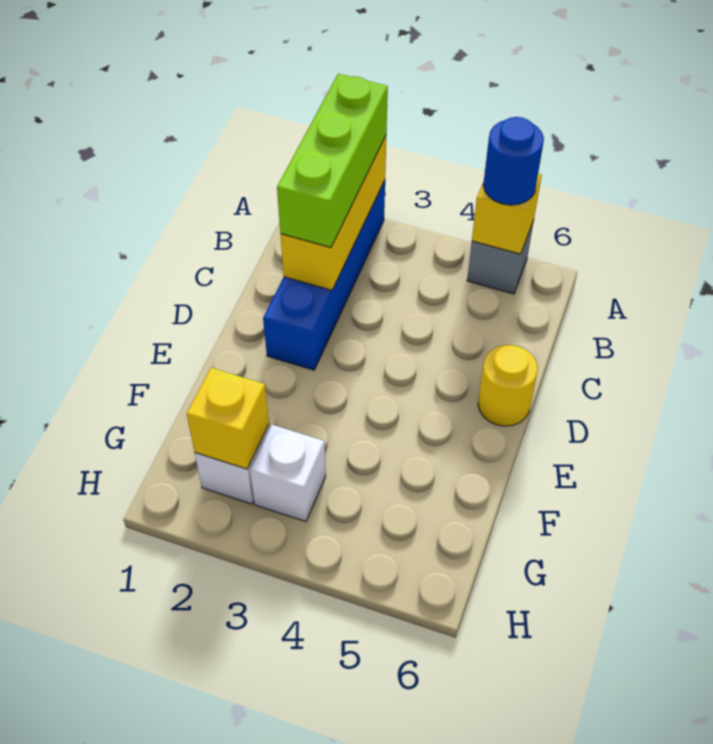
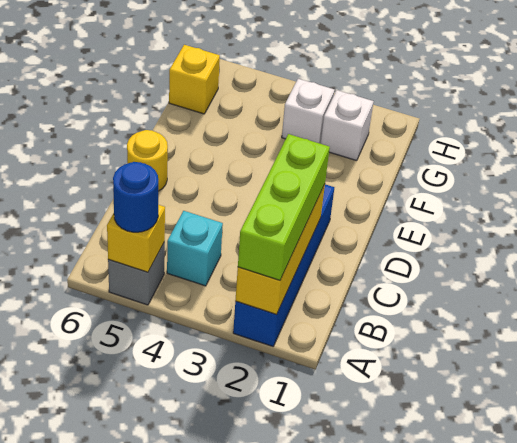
none -> cyan 1x1 brick [167,211,223,286]
yellow 1x1 brick [187,368,269,469] -> yellow 1x1 brick moved to [169,45,220,114]

